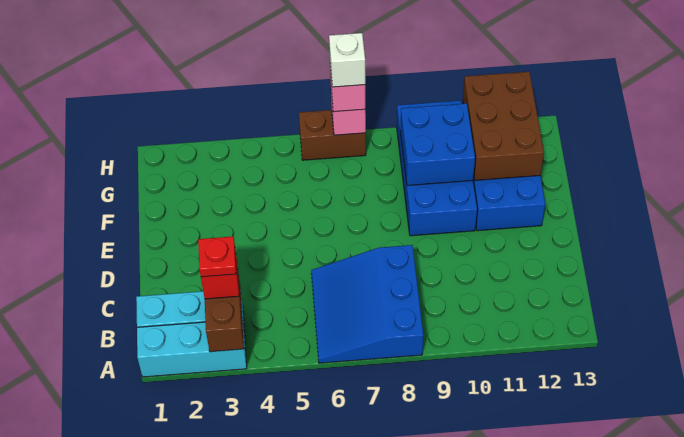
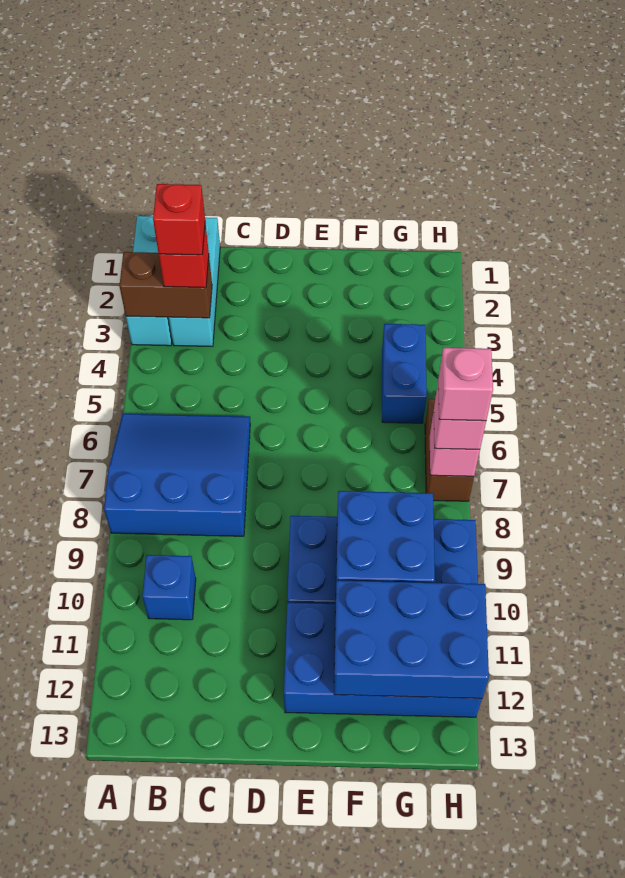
red 1x1 plate [198,236,236,277] -> red 1x1 brick [153,184,205,255]
none -> blue 1x1 brick [142,555,196,620]
brown 2x3 brick [463,72,544,180] -> blue 2x3 brick [334,580,489,698]
none -> blue 1x2 brick [382,324,427,423]
white 1x1 brick [329,33,365,87] -> pink 1x1 brick [438,348,493,421]

